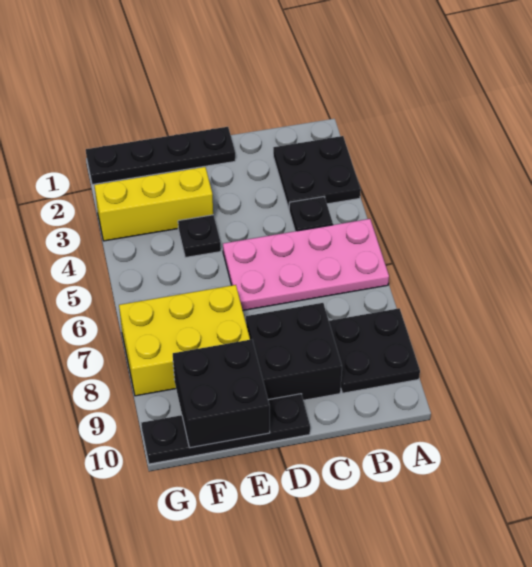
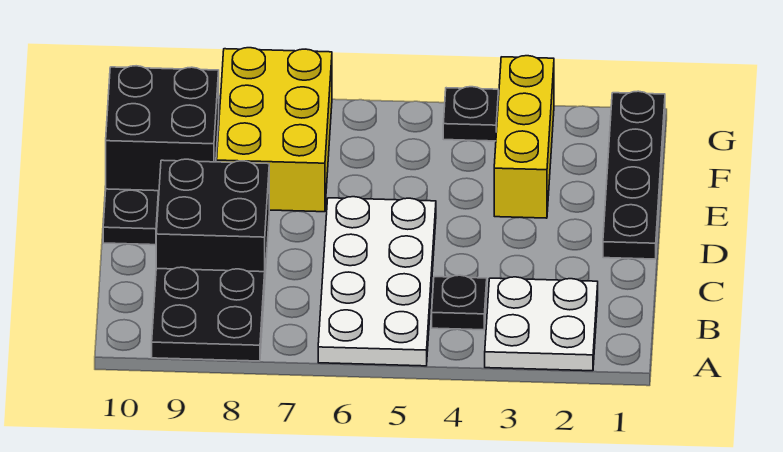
black 2x2 plate [273,136,361,209] -> white 2x2 plate [485,277,598,371]
pink 2x4 plate [223,219,389,310] -> white 2x4 plate [318,197,436,366]
black 1x1 plate [178,215,221,258] -> black 1x1 plate moved to [443,87,499,141]

